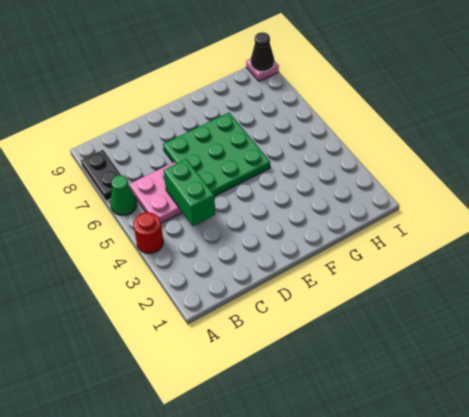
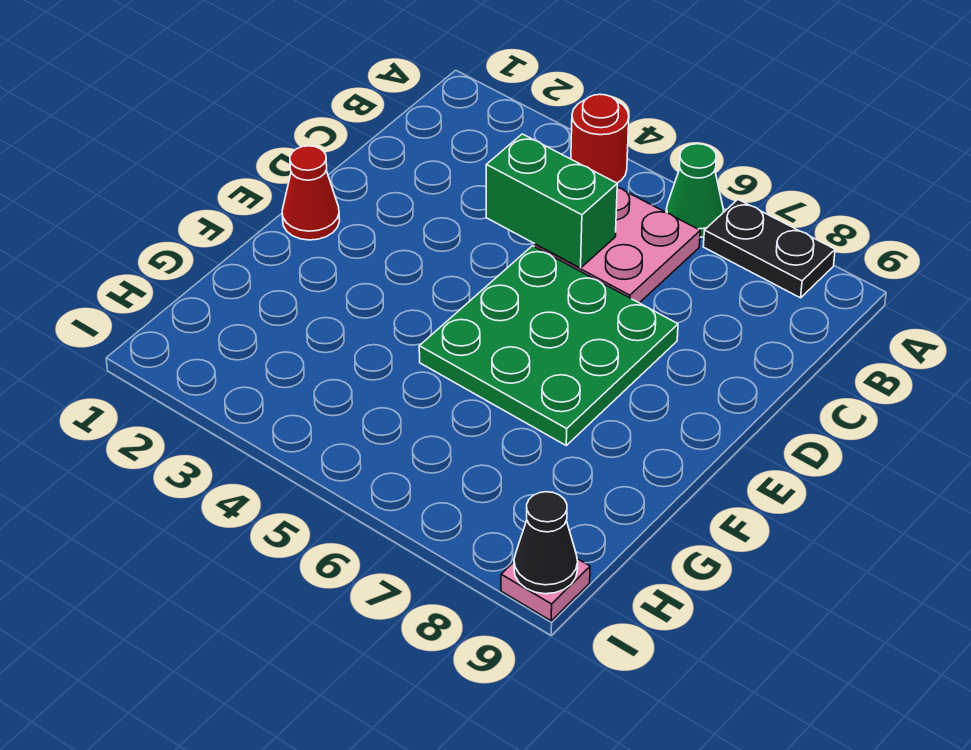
none -> red 1x1 cone [282,146,340,240]

